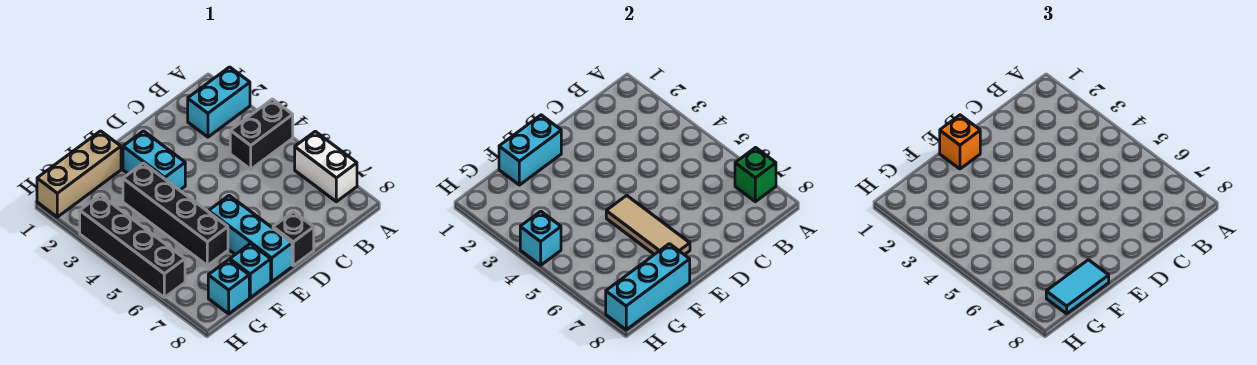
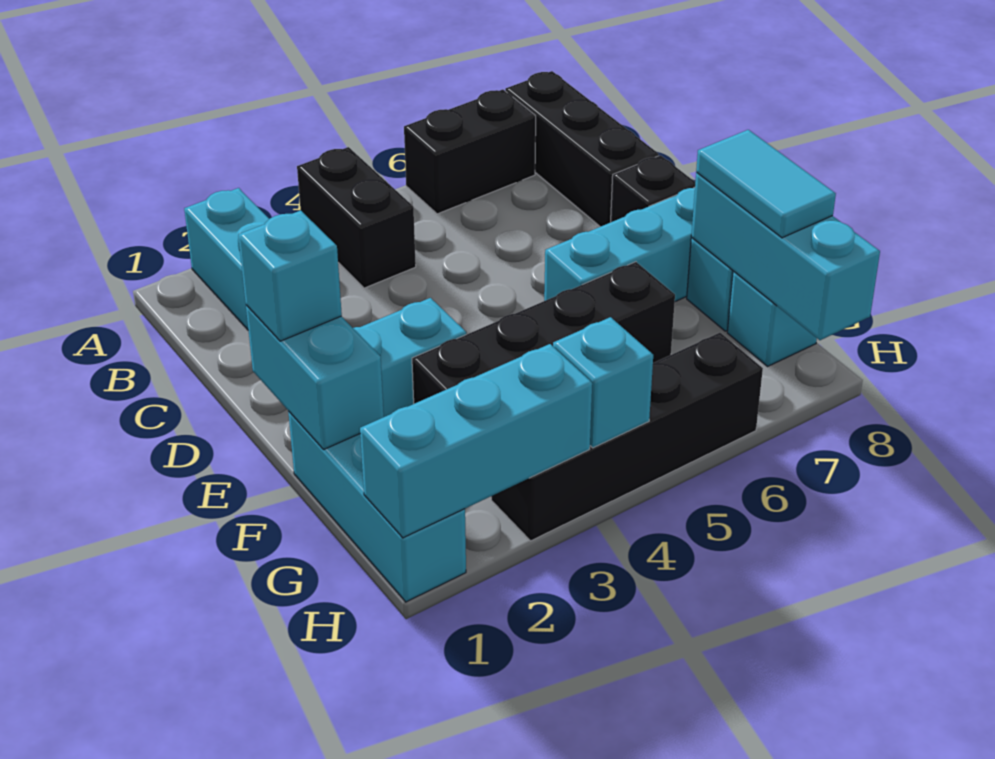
white 1x2 brick [295,131,357,202] -> black 1x2 brick [404,90,536,214]
green 1x1 brick [735,148,776,202] -> none
none -> black 1x3 brick [505,71,659,227]
orange 1x1 brick [940,115,980,169] -> cyan 1x1 brick [238,210,342,341]
tan 1x3 tile [606,195,690,255] -> none
tan 1x3 brick [37,131,121,217] -> cyan 1x3 brick [288,411,466,602]
none -> cyan 1x3 brick [360,344,592,538]

